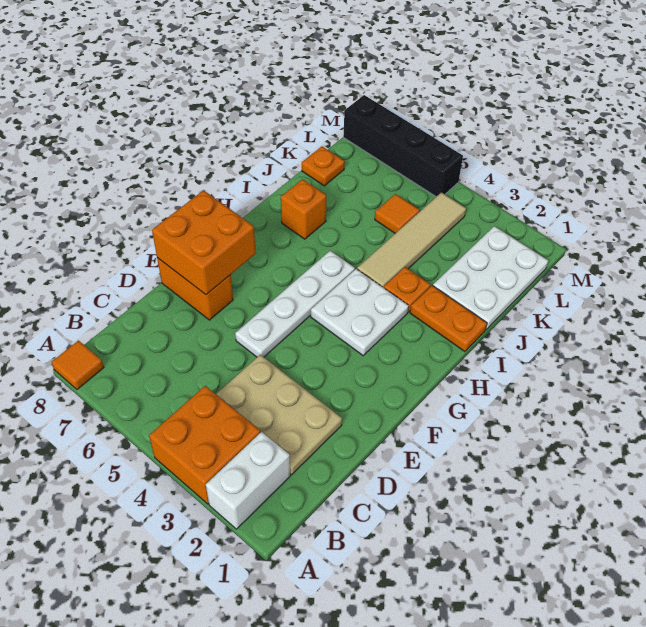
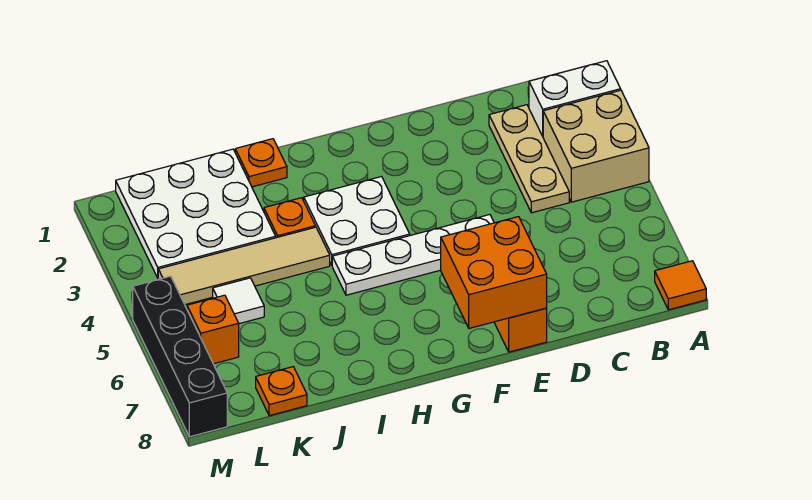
orange 2x2 brick [149,386,260,504] -> tan 2x2 brick [543,90,649,202]
tan 2x3 plate [216,355,342,475] -> tan 1x3 plate [489,105,569,213]
orange 1x2 plate [410,286,487,352] -> orange 1x1 plate [235,139,287,187]
orange 1x1 brick [281,179,327,239] -> orange 1x1 brick moved to [187,295,239,364]
white 2x3 plate [433,226,548,329] -> white 3x3 plate [116,149,276,278]
orange 1x1 tile [375,194,420,233] -> white 1x1 tile [213,278,264,324]

